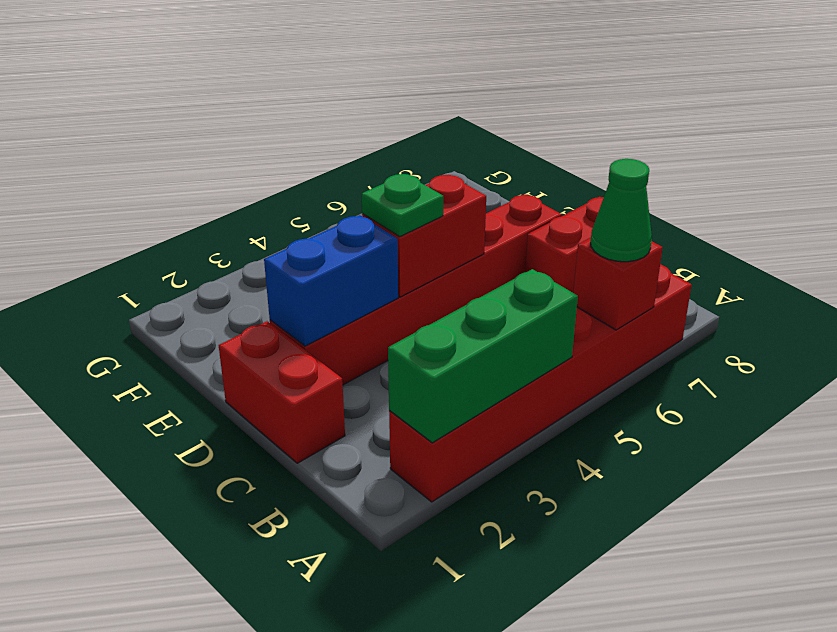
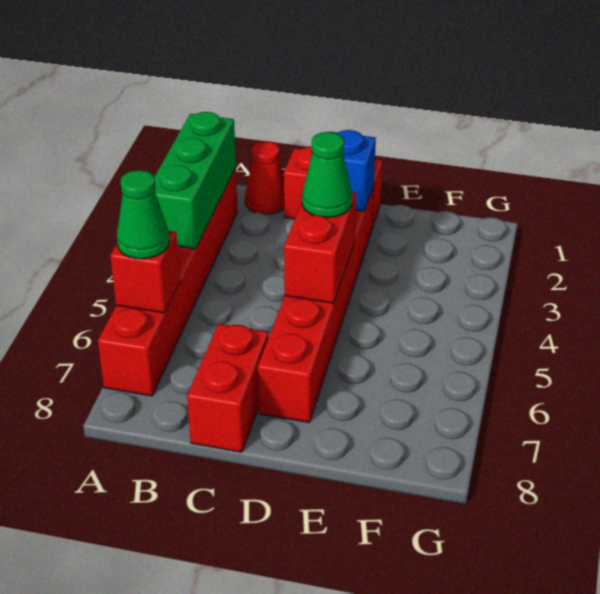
none -> red 1x1 cone [245,141,284,214]
blue 1x2 brick [264,215,398,346] -> blue 1x1 brick [332,130,376,211]
green 1x1 plate [362,174,443,237] -> green 1x1 cone [302,132,352,218]

